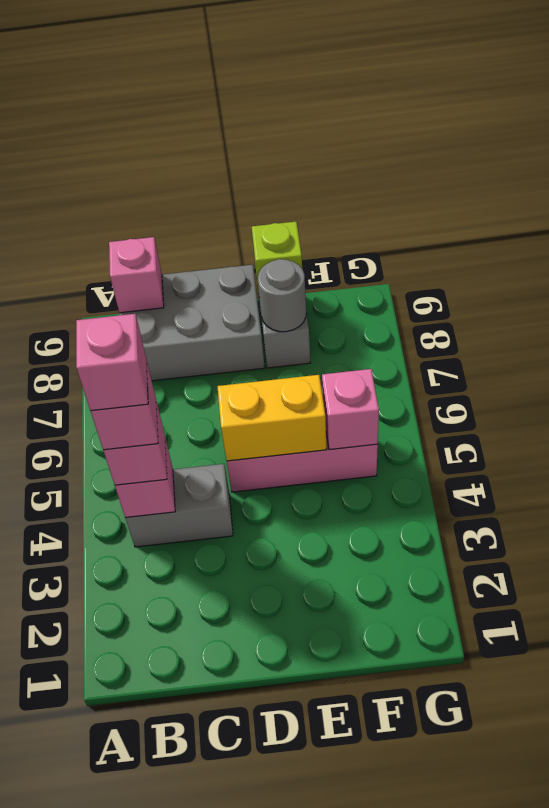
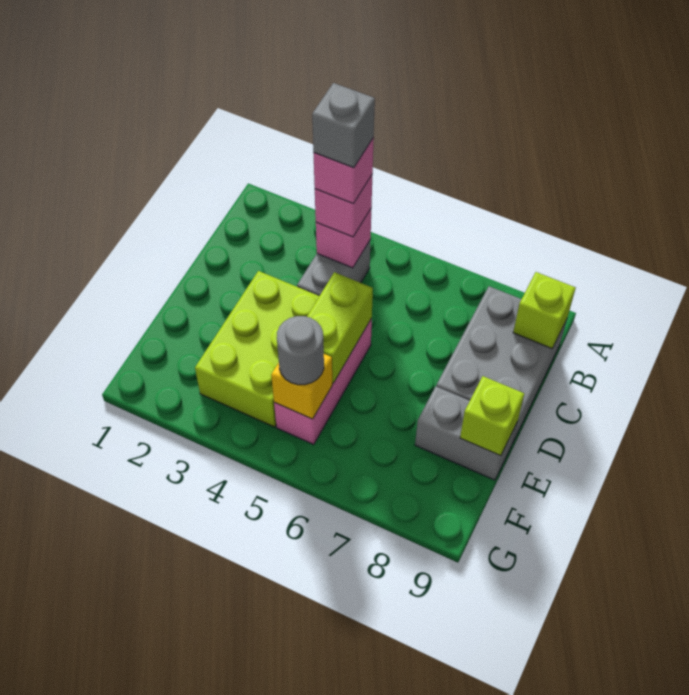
pink 1x1 brick [76,314,148,411] -> grey 1x1 brick [312,83,375,168]
pink 1x1 brick [109,237,164,313] -> lime 1x1 brick [513,272,576,348]
none -> lime 2x3 brick [195,271,319,427]
yellow 1x2 brick [217,375,327,461] -> lime 1x2 brick [307,272,373,383]
grey 1x1 round brick [258,259,306,332] -> grey 1x1 round brick moved to [277,316,324,385]
pink 1x1 brick [322,369,379,450] -> yellow 1x1 brick [271,354,332,419]

